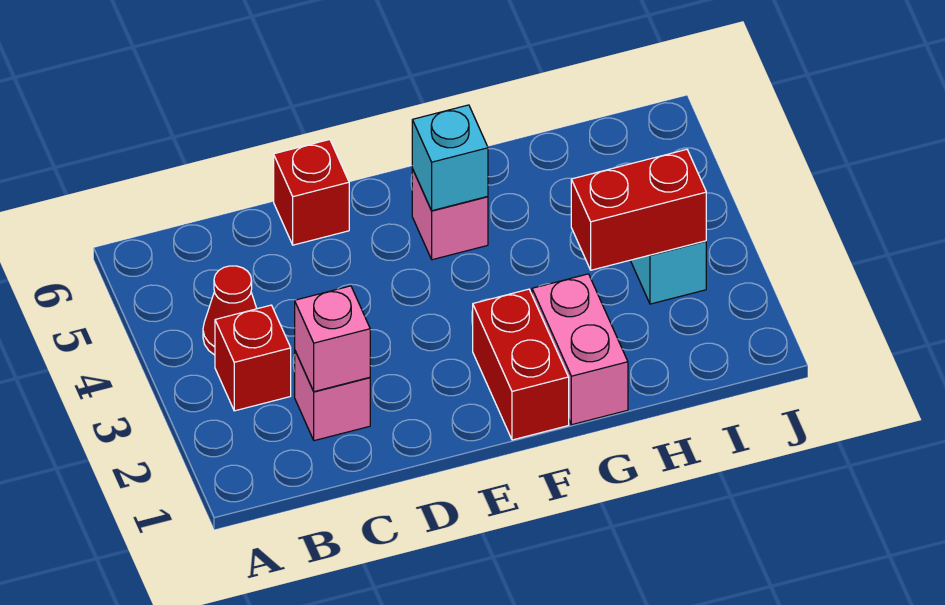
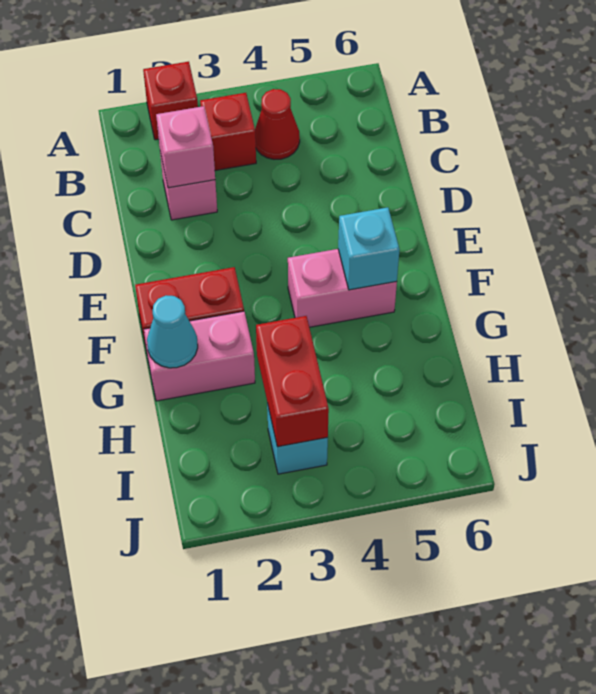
red 1x1 brick [274,140,349,245] -> red 1x1 brick moved to [143,62,198,140]
pink 1x1 brick [412,169,488,260] -> pink 1x2 brick [288,249,397,327]
none -> cyan 1x1 cone [147,296,198,368]

